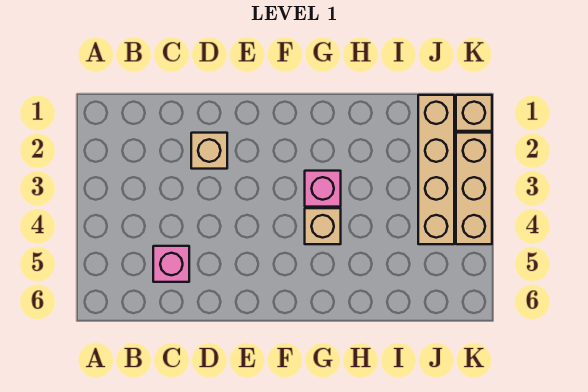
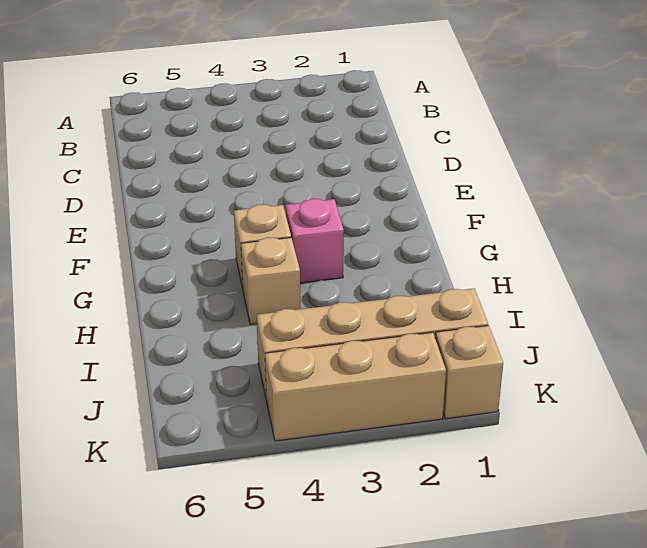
pink 1x1 brick [153,246,189,282] -> none
tan 1x1 brick [191,133,227,169] -> tan 1x1 brick moved to [241,237,300,325]

